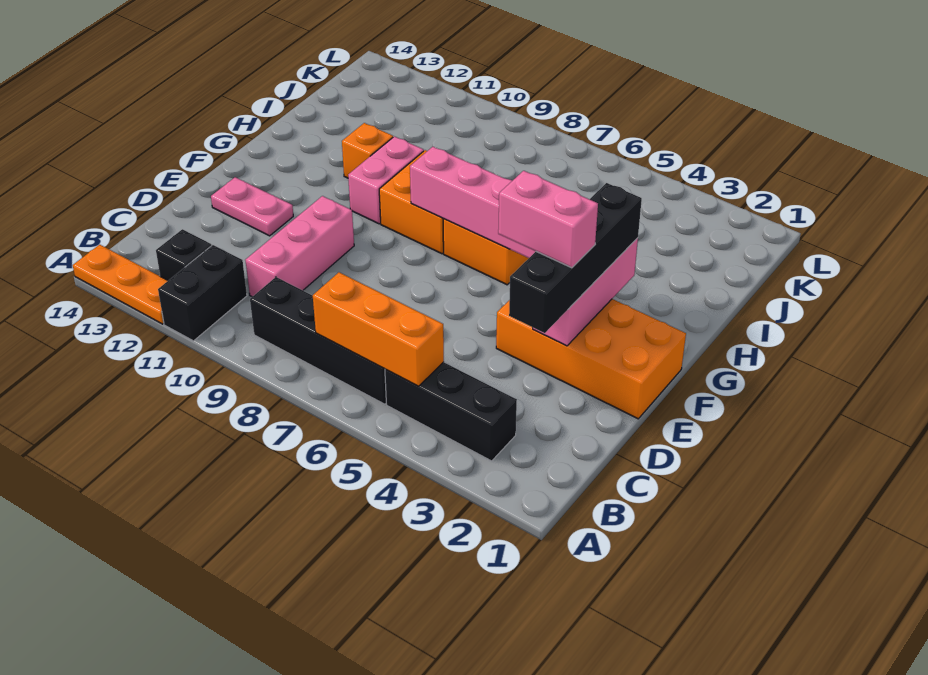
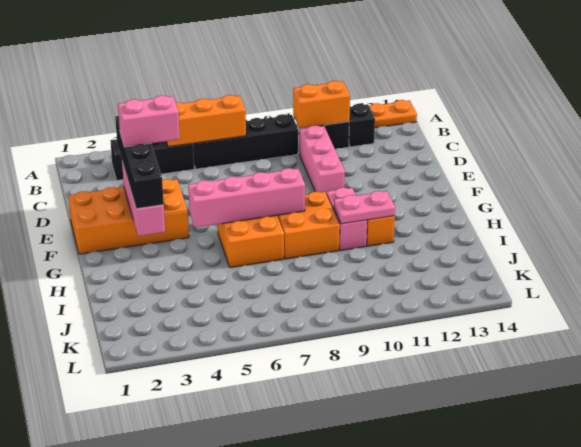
none -> orange 1x2 brick [293,81,350,128]
pink 1x2 plate [211,177,293,236] -> pink 1x2 plate moved to [334,191,395,224]

